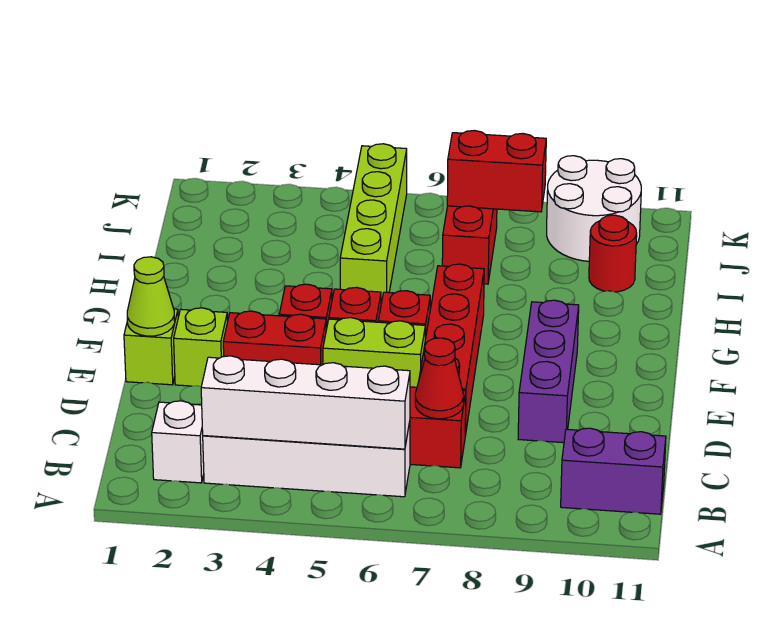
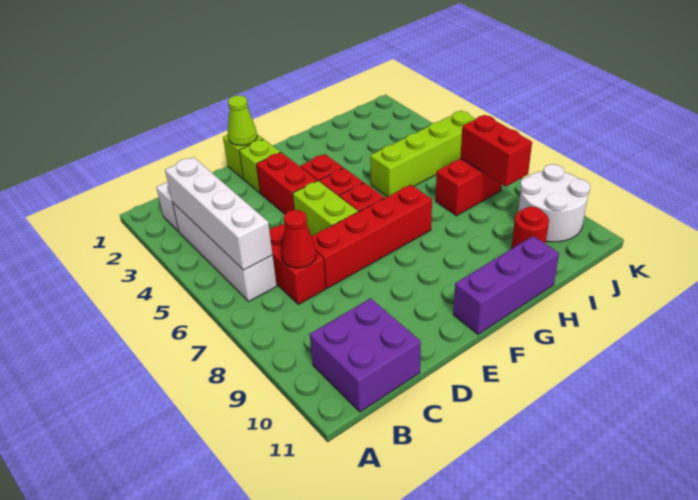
purple 1x2 brick [561,428,666,514] -> purple 2x2 brick [310,298,421,412]
purple 1x3 brick [518,300,579,443] -> purple 1x3 brick moved to [453,236,559,334]

